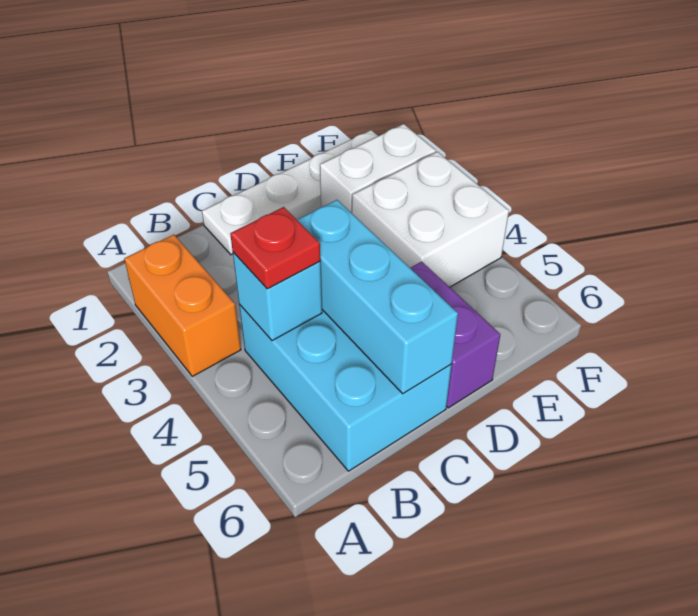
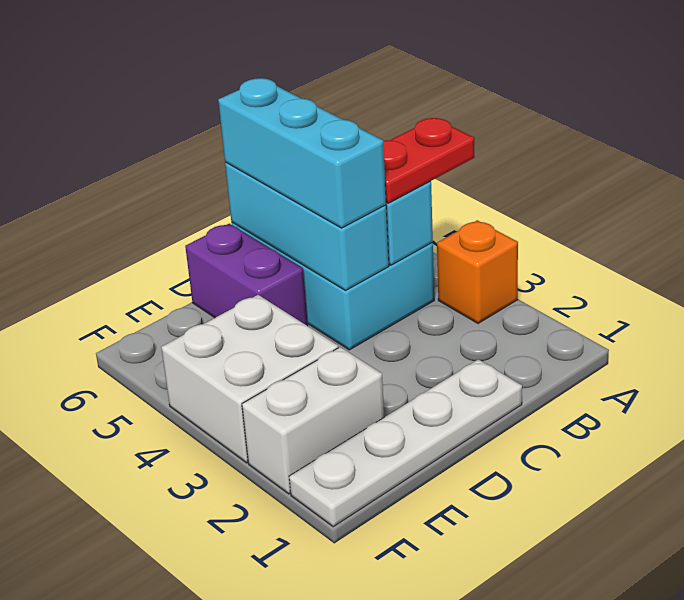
orange 1x2 brick [124,235,241,376] -> orange 1x1 brick [437,220,518,323]
red 1x1 plate [230,207,320,289] -> red 1x2 plate [383,118,475,203]
none -> cyan 1x3 brick [218,78,386,228]

